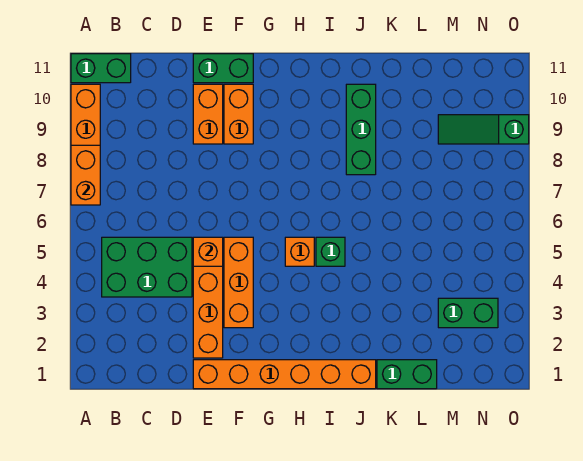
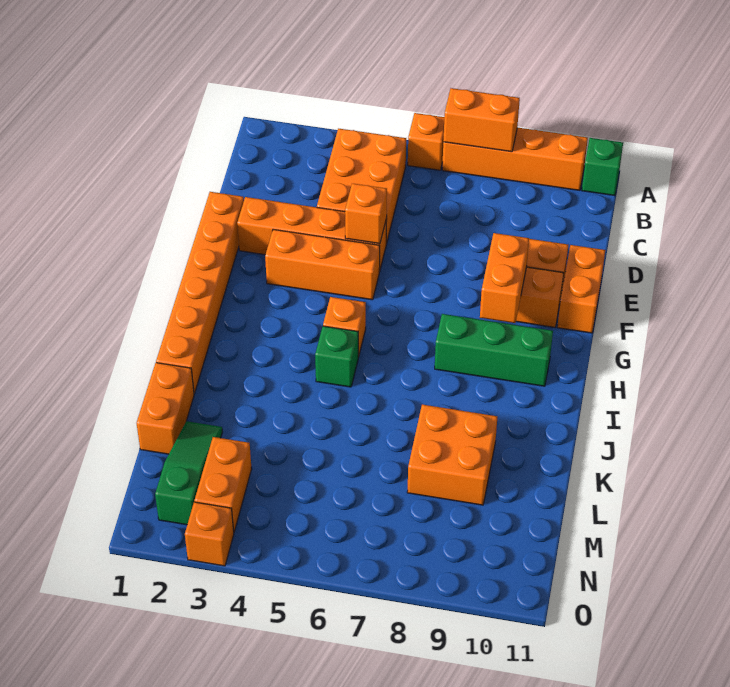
none -> orange 1x1 brick [408,113,444,170]
green 1x2 brick [71,54,131,83] -> green 1x1 brick [582,138,623,196]
green 2x3 brick [102,237,192,297] -> orange 2x3 brick [317,129,406,244]
green 1x2 brick [193,54,253,83] -> orange 1x2 brick [557,245,605,333]
none -> orange 1x2 brick [480,233,529,323]
green 1x3 brick [346,84,376,175] -> green 1x3 brick moved to [435,314,553,386]
green 1x2 brick [377,360,437,389] -> orange 1x2 brick [137,363,194,454]
none -> orange 2x2 brick [407,405,497,505]
green 1x2 brick [438,298,498,328] -> orange 1x2 brick [194,437,252,531]
green 1x3 slope [438,115,529,144] -> green 1x3 slope moved to [155,421,222,525]
none -> orange 1x1 brick [185,502,234,566]

